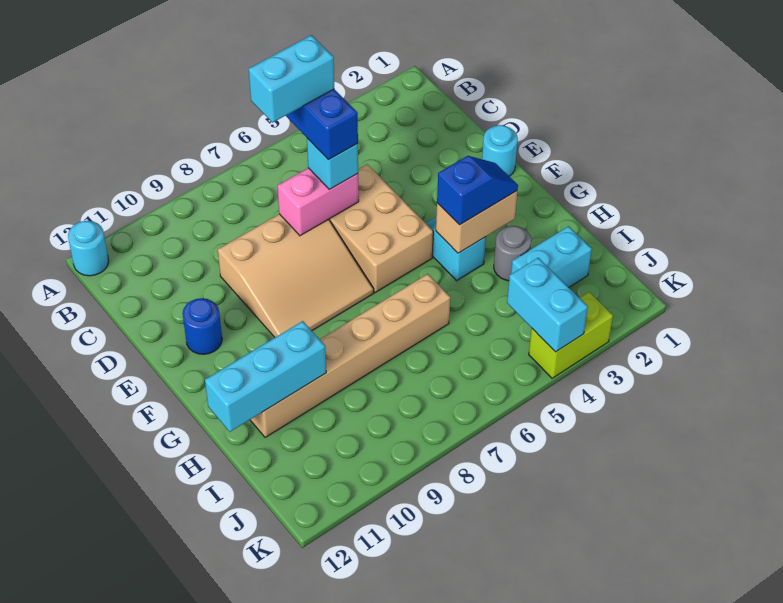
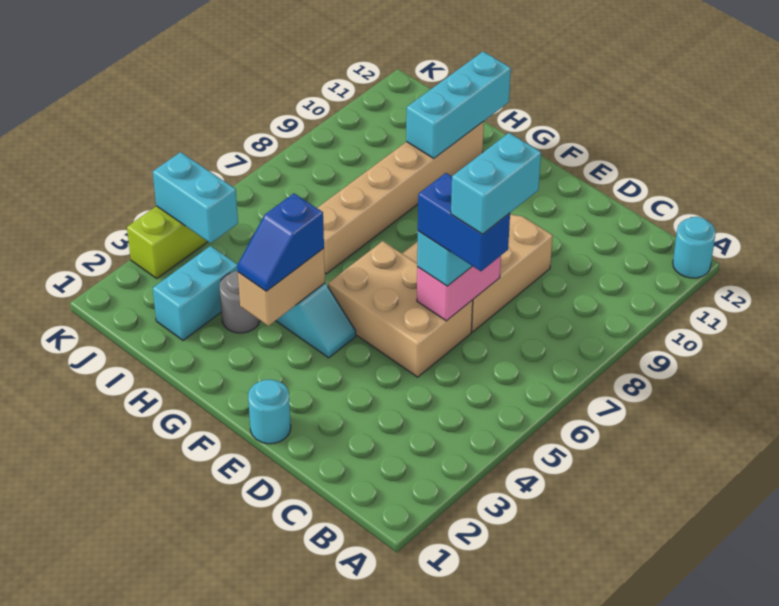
blue 1x1 round brick [183,298,222,354] -> none

